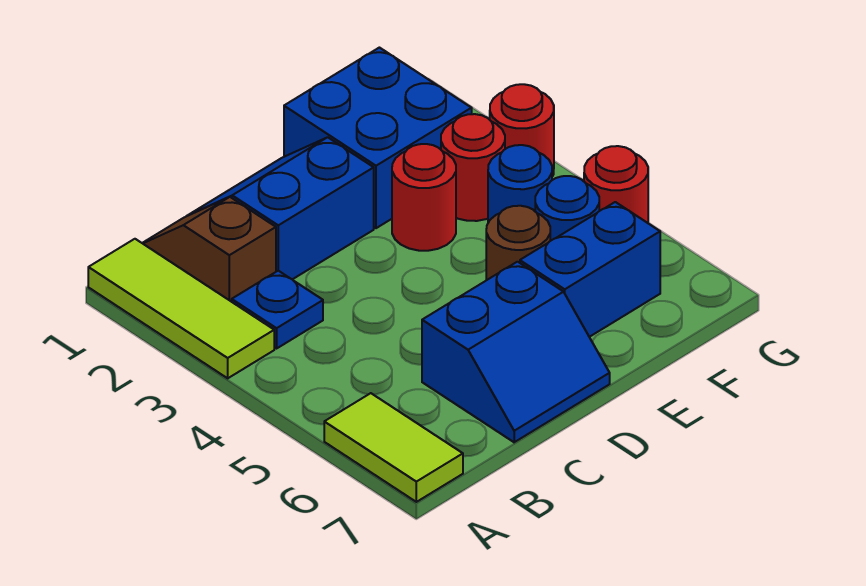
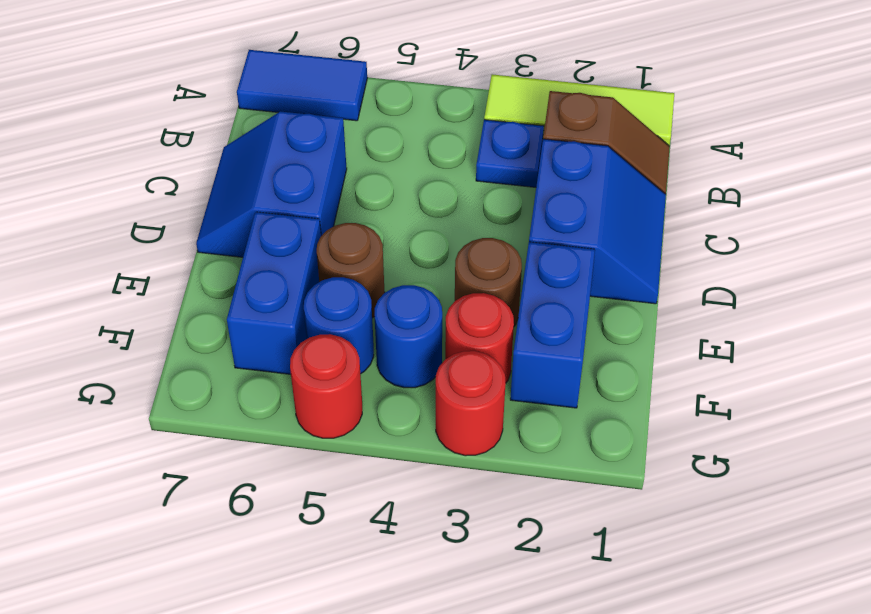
lime 1x2 tile [324,393,463,502] -> blue 1x2 tile [237,50,367,121]
blue 2x2 brick [284,48,472,228] -> blue 1x2 brick [510,242,595,408]
red 1x1 round brick [392,144,456,251] -> brown 1x1 round brick [455,238,522,326]

